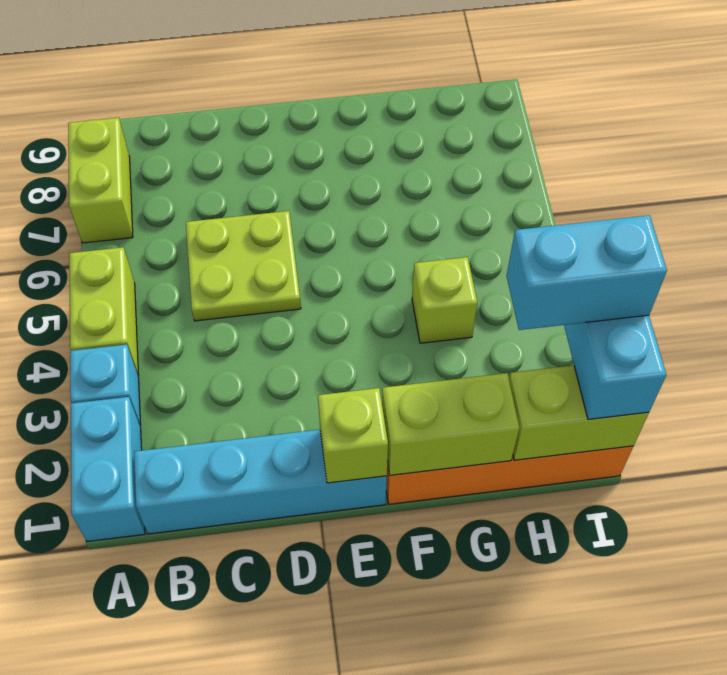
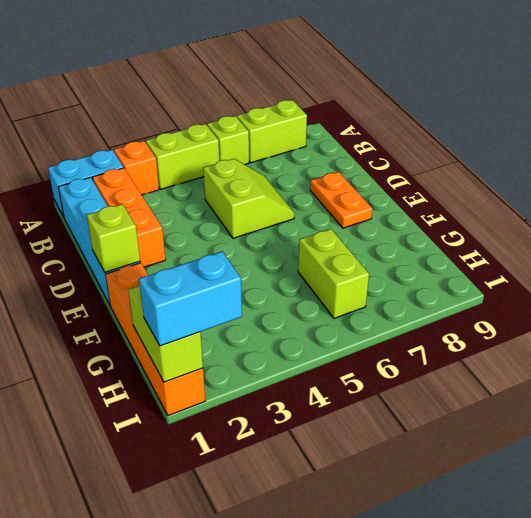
cyan 1x1 brick [70,344,141,426] -> orange 1x1 brick [114,141,159,195]
none -> orange 1x3 brick [93,168,165,267]
lime 2x2 plate [186,211,301,321] -> lime 2x2 slope [203,159,294,238]
none -> orange 1x2 plate [310,172,372,228]
lime 1x2 brick [382,373,519,475] -> lime 1x2 brick moved to [298,229,369,318]
lime 1x1 brick [412,257,477,343] -> lime 1x1 brick moved to [207,116,249,165]
cyan 1x2 brick [506,215,667,330] -> none

